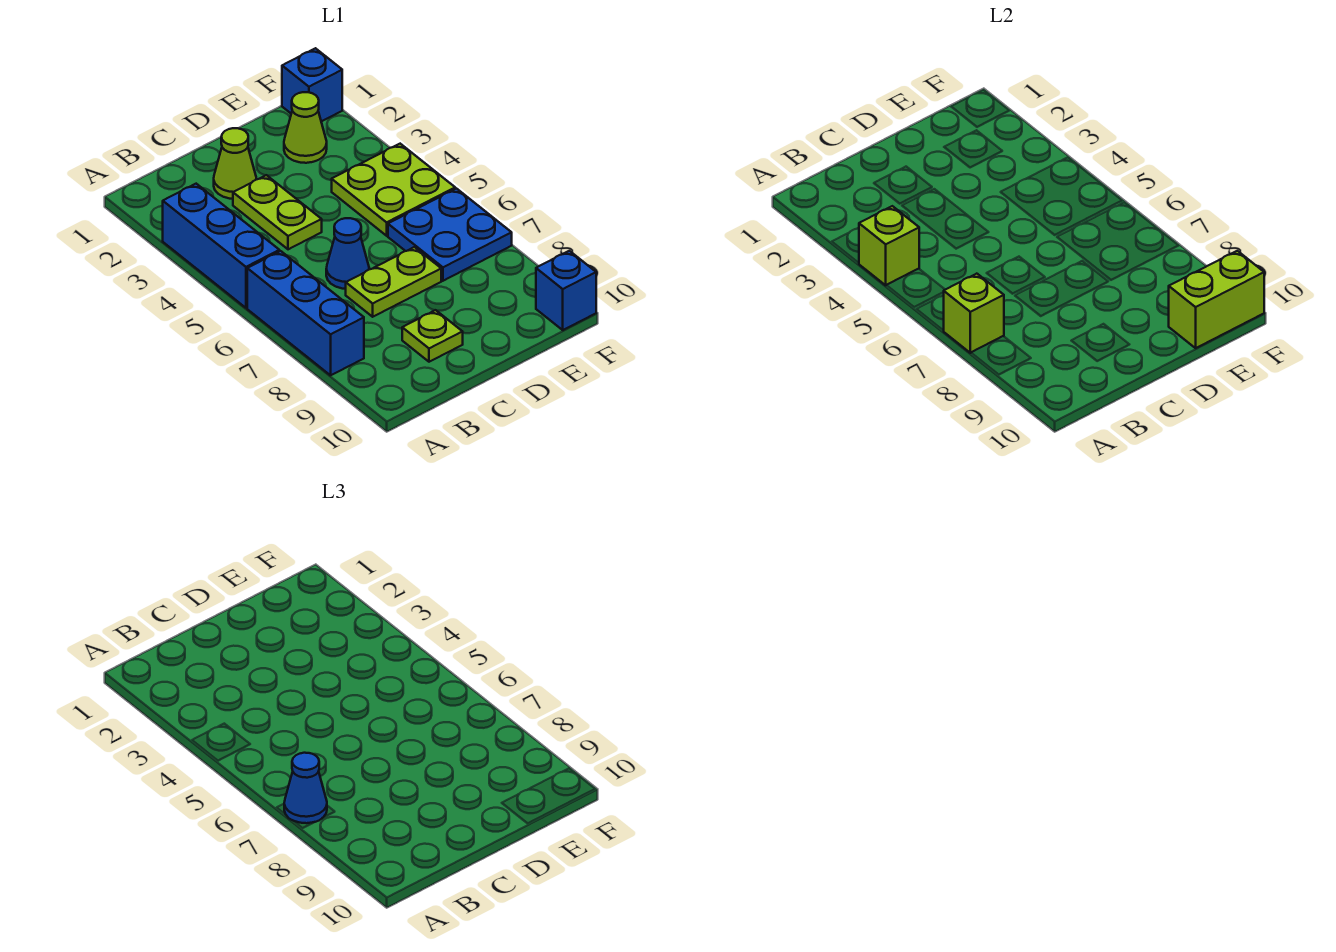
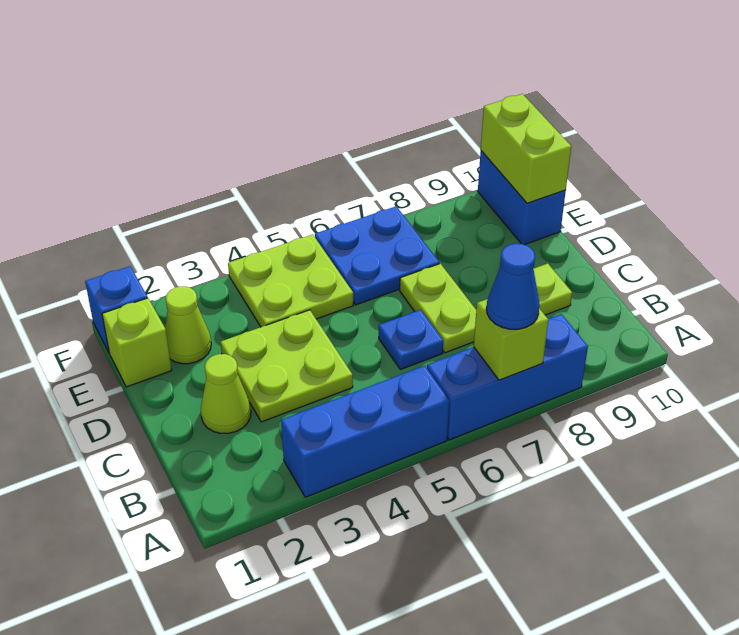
lime 1x1 brick [859,206,919,285] -> lime 1x1 brick moved to [102,298,172,387]
lime 1x2 plate [233,175,322,249] -> lime 2x2 plate [221,310,353,422]
blue 1x1 cone [326,218,369,289] -> blue 1x1 plate [379,310,443,370]
blue 1x1 brick [536,251,596,330] -> blue 1x2 brick [478,151,566,245]

